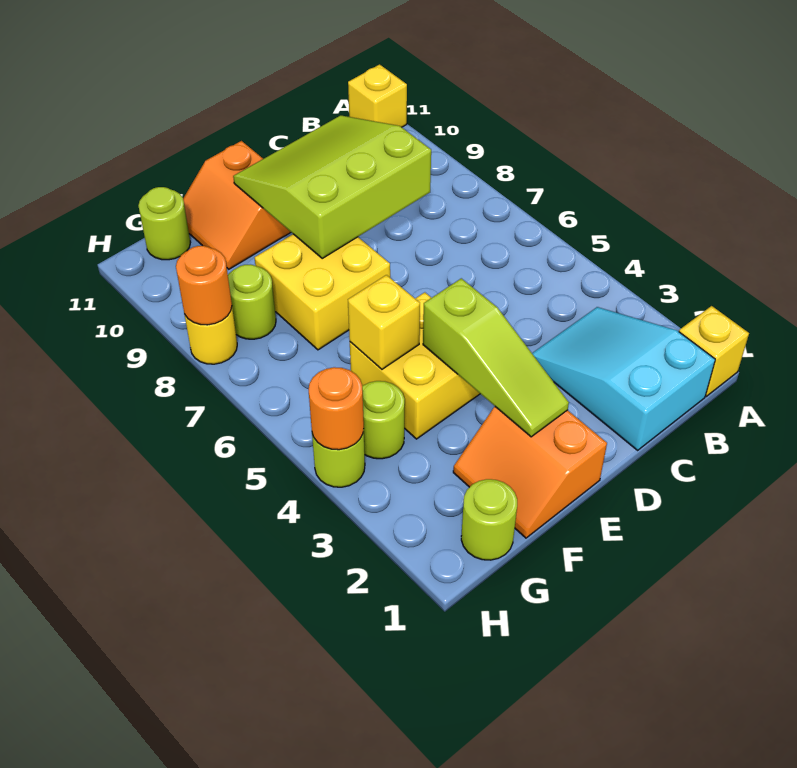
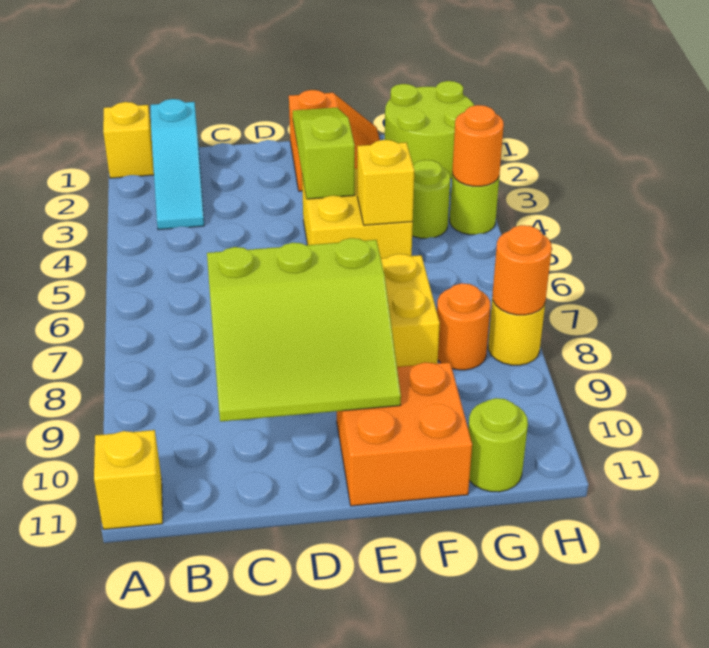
cyan 2x3 slope [532,307,715,450] -> cyan 1x3 slope [151,99,204,230]
orange 2x2 slope [183,141,291,269] -> orange 2x2 brick [337,362,472,506]
lime 1x1 round brick [461,479,517,560] -> lime 2x2 round brick [385,81,474,179]
lime 1x1 round brick [228,264,276,339] -> orange 1x1 round brick [437,283,490,370]

